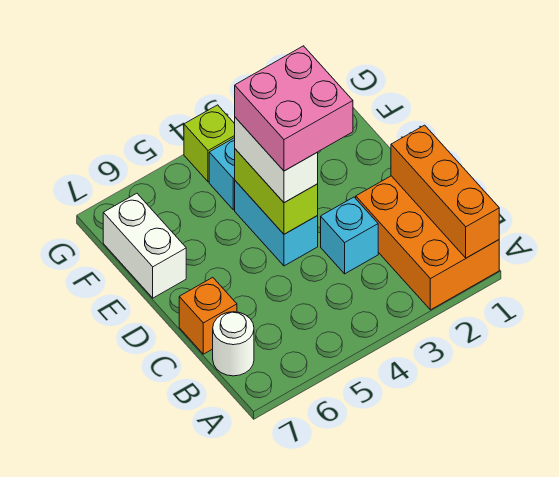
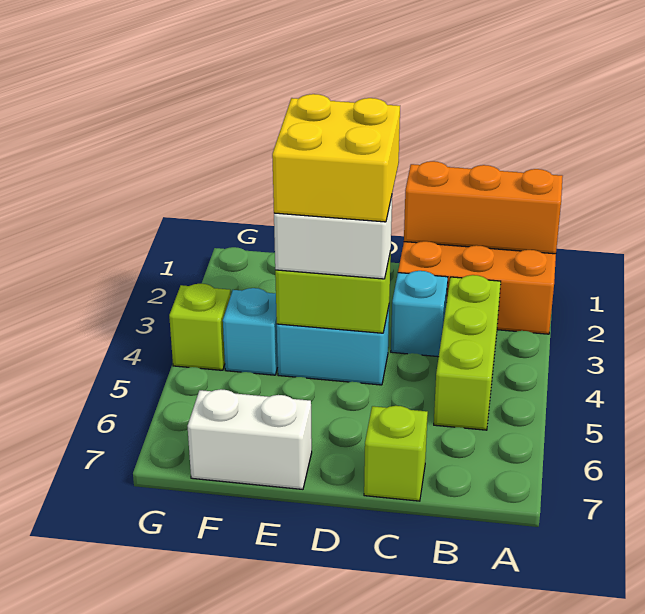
none -> lime 1x3 brick [434,275,501,430]
white 1x1 round brick [213,312,254,376] -> none
orange 1x1 brick [179,277,237,354] -> lime 1x1 brick [364,406,428,501]
pink 2x2 brick [235,46,353,171] -> yellow 2x2 brick [272,94,400,222]

